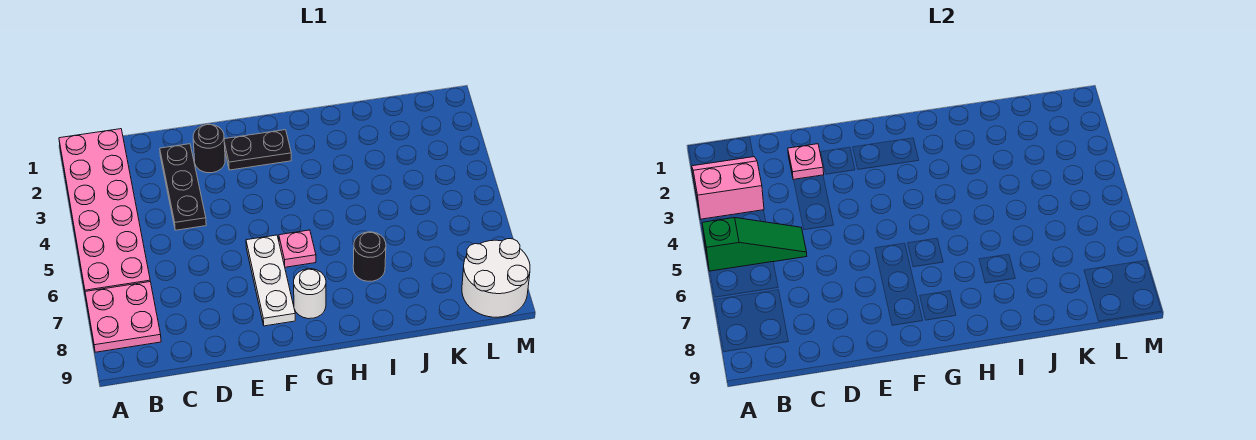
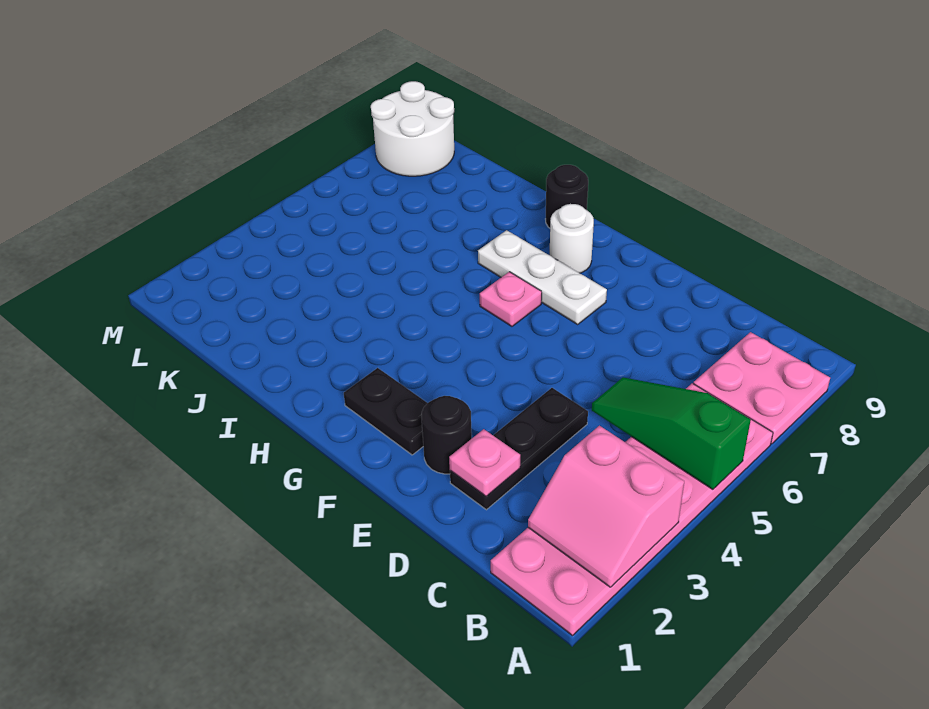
white 1x3 plate [246,235,295,326] -> white 1x3 plate turned to [478,230,607,324]
black 1x1 round brick [353,232,386,281] -> black 1x1 round brick moved to [546,165,588,228]

